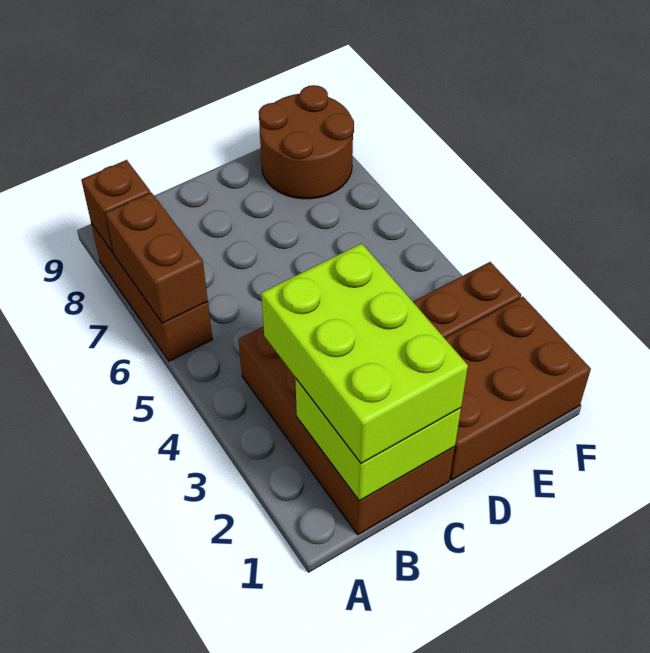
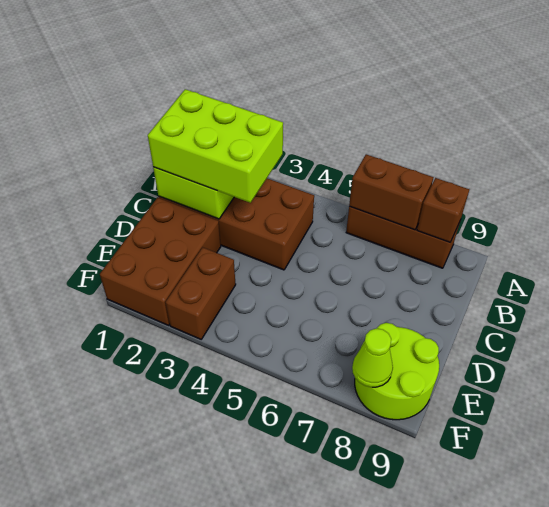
brown 2x2 round brick [259,85,354,199] -> lime 2x2 round brick [355,323,439,420]
none -> lime 1x1 cone [352,329,393,387]

